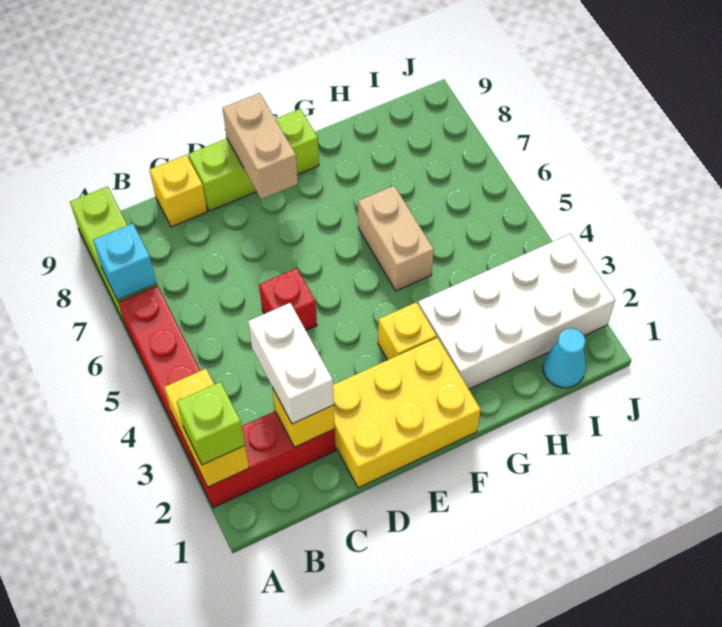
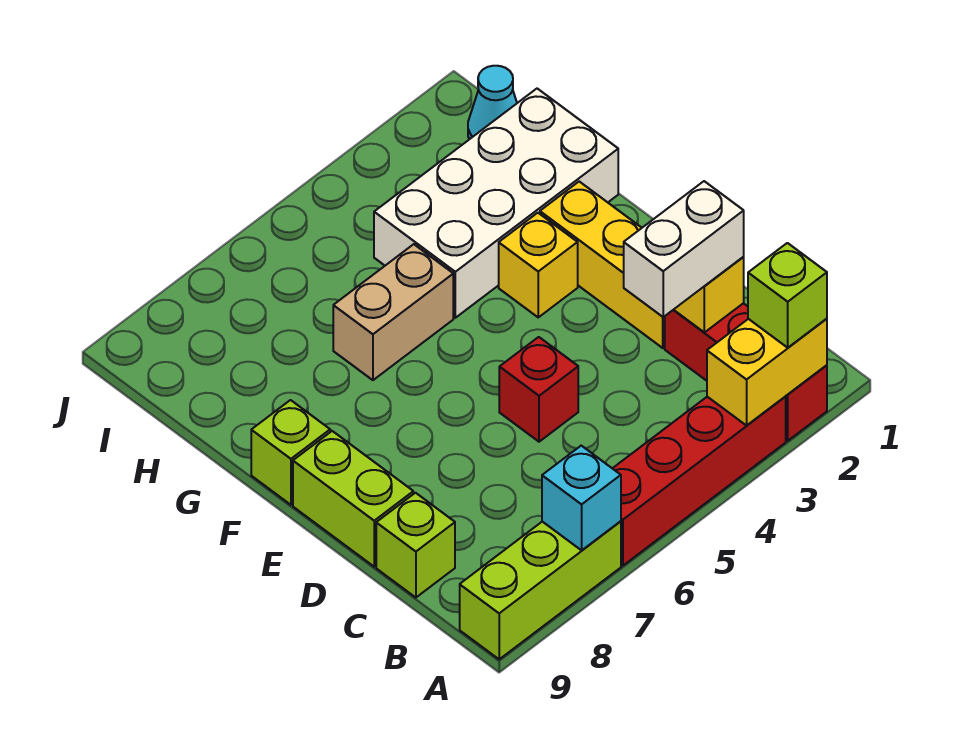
yellow 1x1 brick [150,155,207,227] -> lime 1x1 brick [376,493,455,598]
yellow 2x3 brick [333,338,481,488] -> yellow 1x3 brick [540,182,665,348]
tan 1x2 brick [223,93,298,199] -> none
white 2x4 brick [418,234,615,389] -> white 2x4 brick turned to [374,89,618,318]

